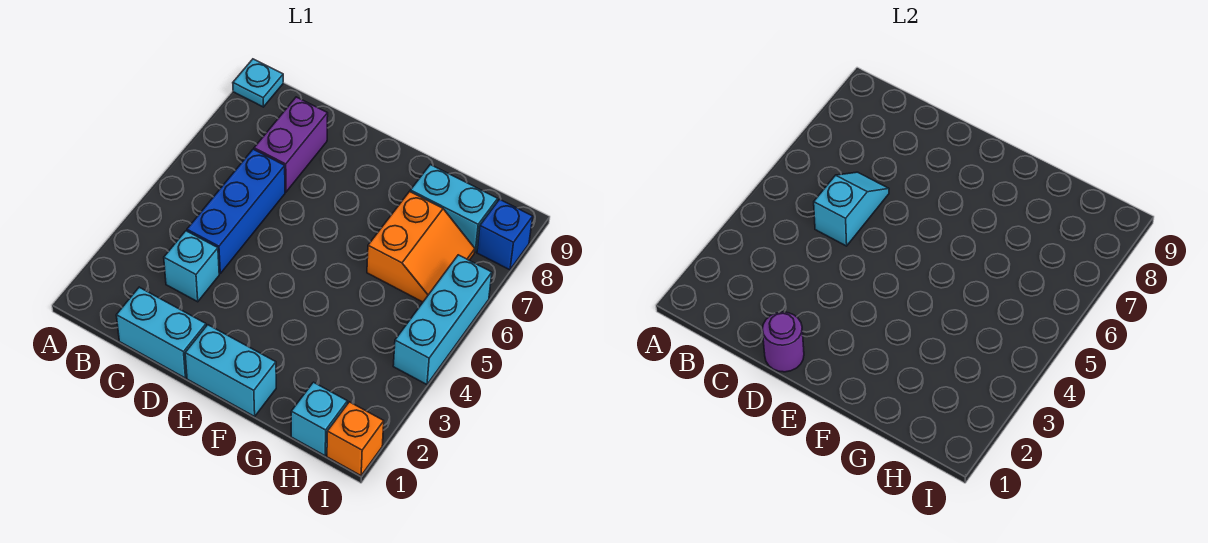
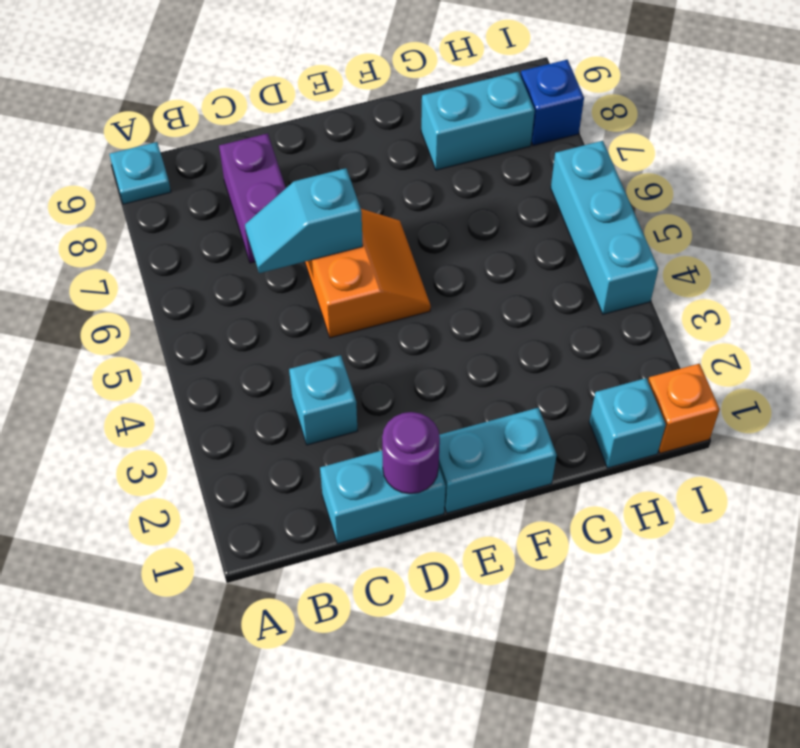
blue 1x3 brick [187,149,285,273] -> none
cyan 1x2 slope [814,172,889,246] -> cyan 1x2 slope turned to [245,168,363,273]
orange 2x2 slope [367,192,475,302] -> orange 2x2 slope moved to [305,209,431,338]

